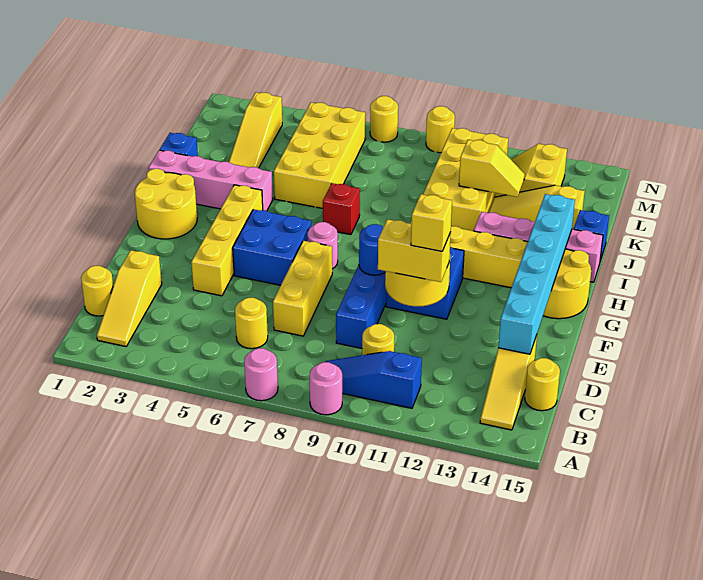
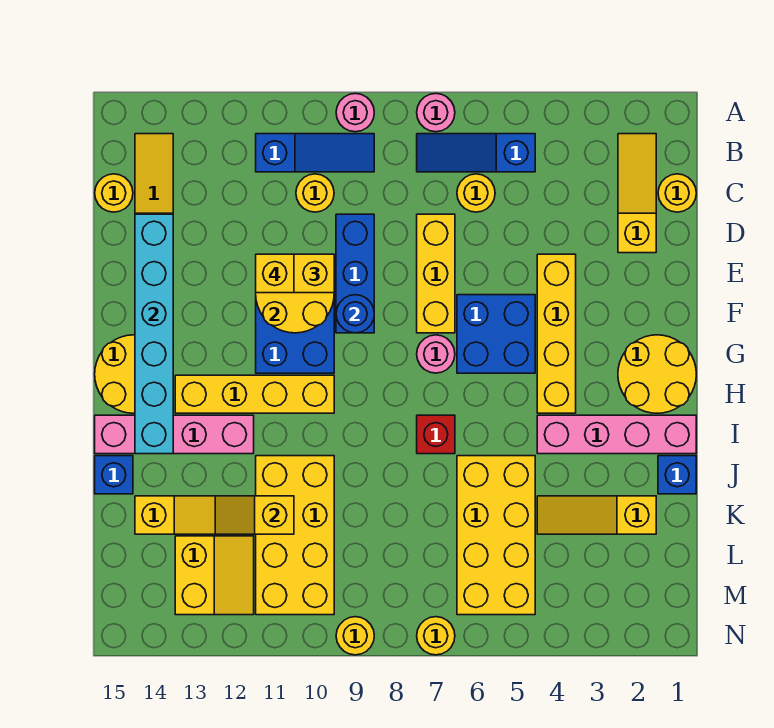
none -> blue 1x3 slope [417,134,535,172]
yellow 1x3 slope [229,92,282,168] -> yellow 1x3 slope turned to [537,496,656,534]

